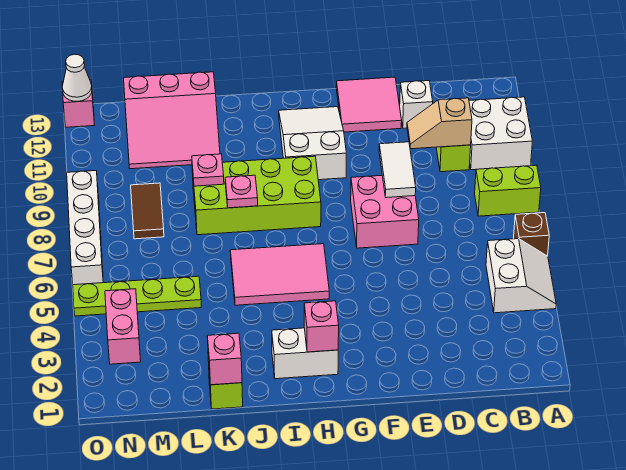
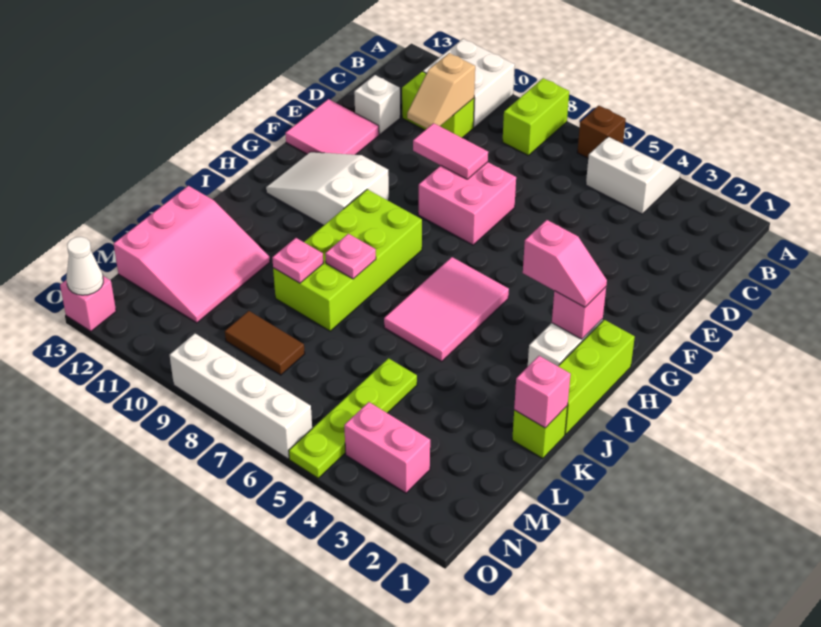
white 1x2 tile [379,142,416,198] -> pink 1x2 tile [413,123,488,179]
none -> lime 1x3 brick [558,320,635,435]
none -> pink 1x2 slope [523,220,607,307]

